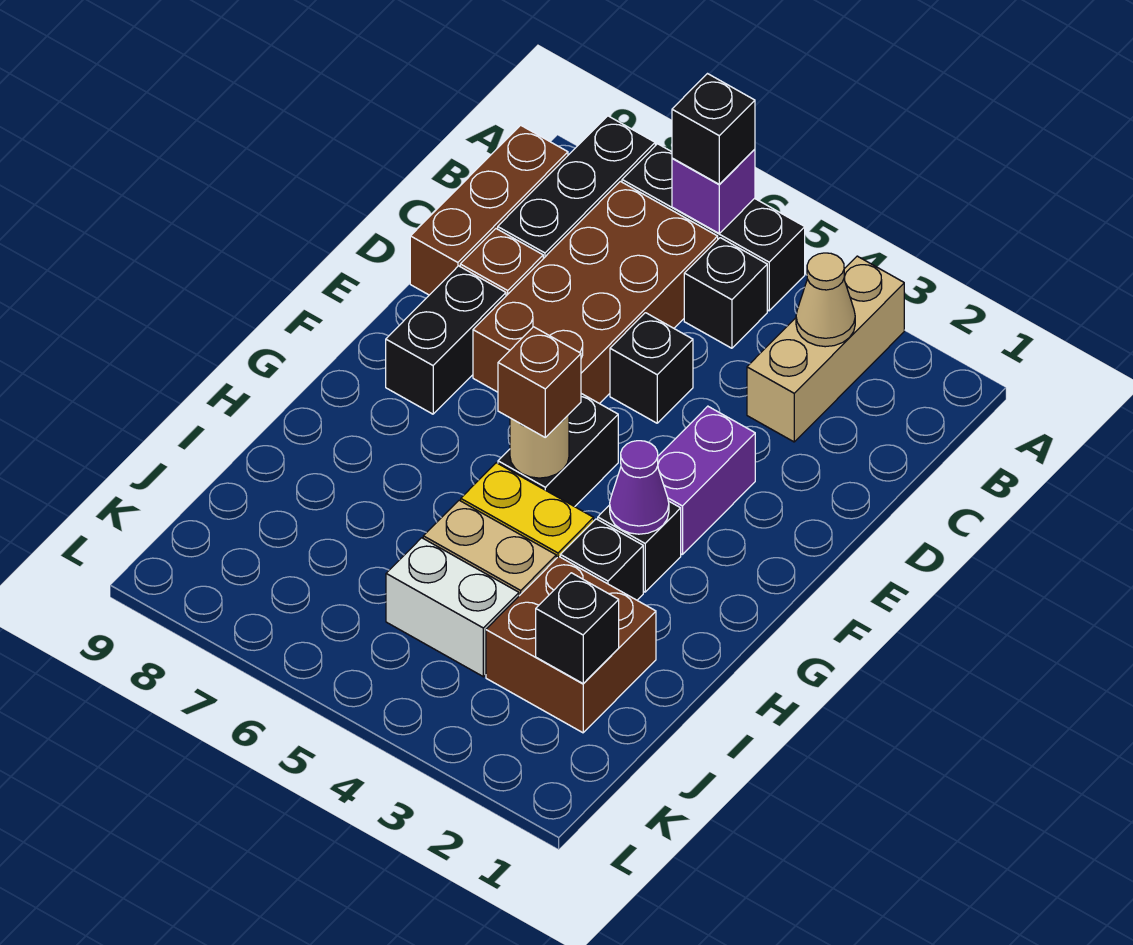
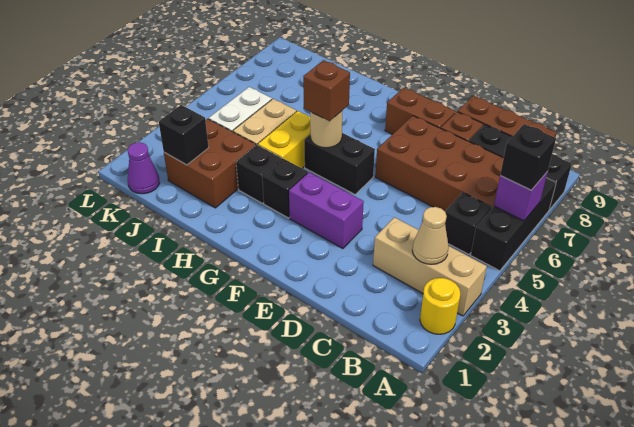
none -> yellow 1x1 round brick [420,278,460,334]
black 1x1 brick [610,313,693,423] -> none
black 1x2 brick [386,266,506,414] -> brown 1x2 brick [385,88,456,134]
purple 1x1 cone [610,441,669,534] -> purple 1x1 cone moved to [128,142,159,194]

